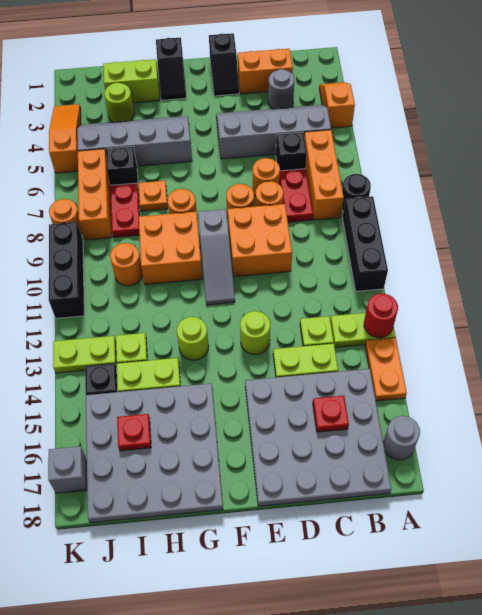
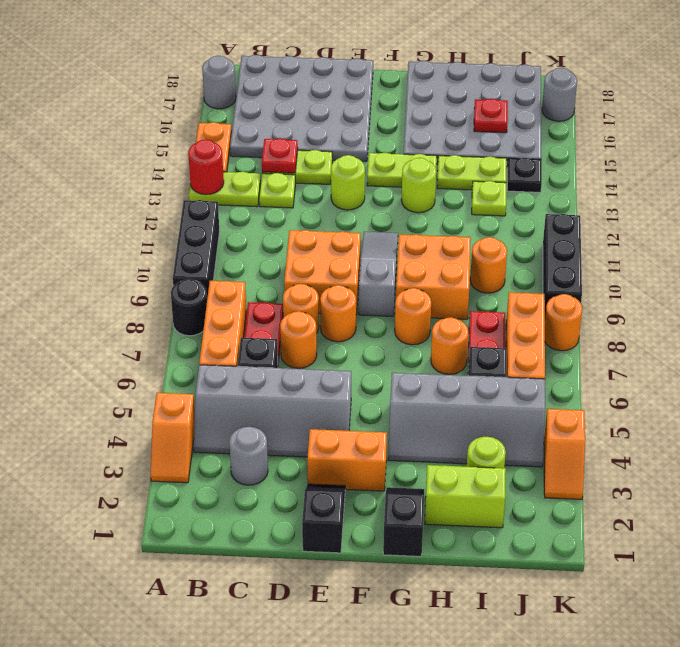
orange 1x2 brick [238,49,293,94] -> orange 1x2 brick moved to [307,429,387,491]
red 1x1 plate [313,396,349,432] -> red 1x1 plate moved to [262,138,298,173]
orange 1x1 plate [138,181,168,211] -> orange 1x1 round brick [431,317,468,374]
lime 1x2 plate [53,336,117,373] -> lime 1x2 plate moved to [367,153,437,187]
orange 1x3 slope [49,104,81,173] -> orange 1x2 slope [544,409,585,500]
grey 1x1 brick [48,446,87,493] -> grey 1x1 round brick [542,68,577,121]

